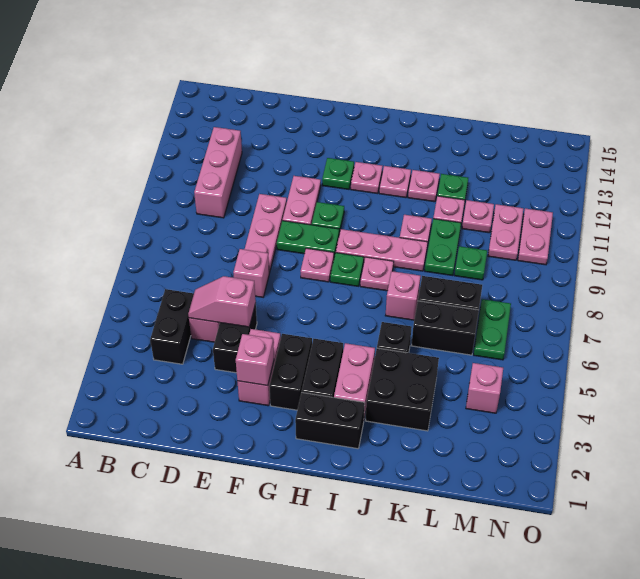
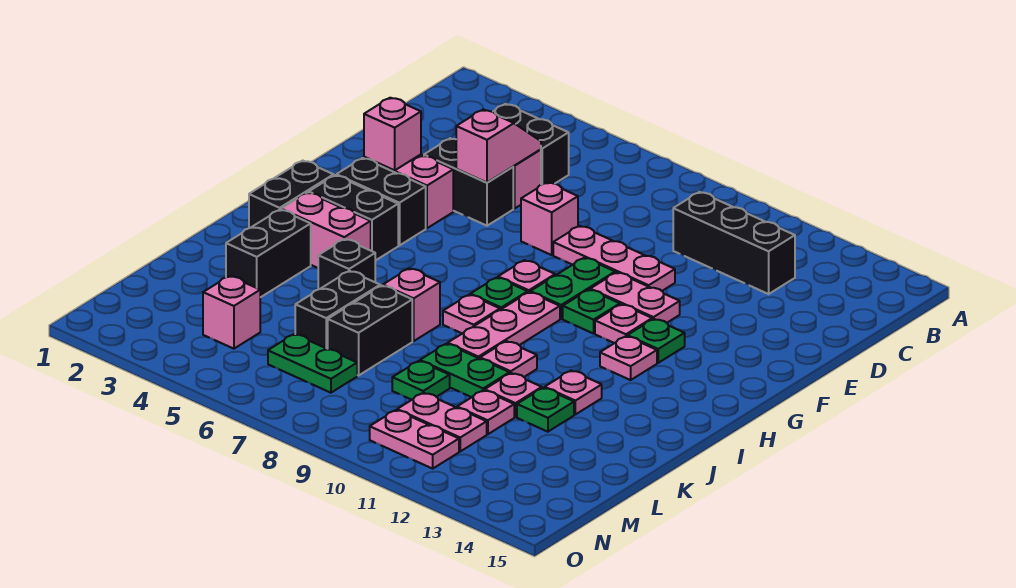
pink 1x3 brick [194,127,242,218] -> black 1x3 brick [673,192,795,294]
pink 1x1 plate [379,166,411,198] -> pink 1x1 plate moved to [595,304,652,343]
black 2x2 brick [365,348,439,431] -> black 1x2 brick [226,210,311,297]

